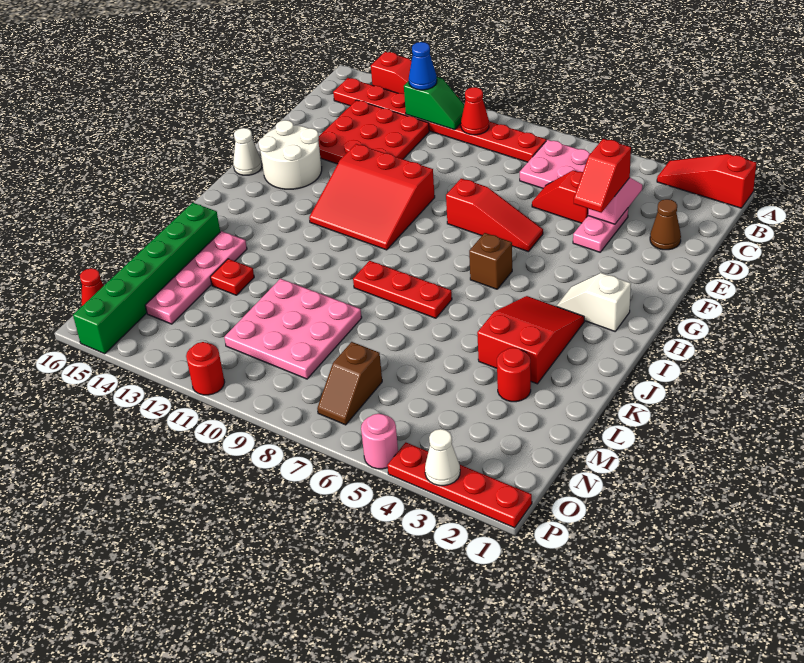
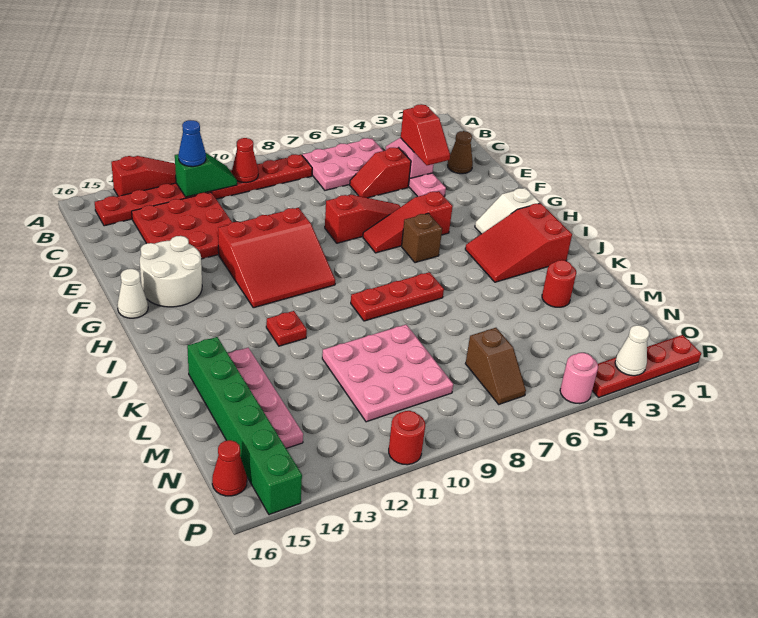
red 1x3 slope [657,154,756,208] -> red 1x3 slope moved to [363,191,453,253]
red 2x3 slope [477,296,584,384] -> red 2x3 slope turned to [465,203,572,282]
red 1x1 plate [210,259,254,295] -> red 1x1 plate moved to [266,311,307,346]

